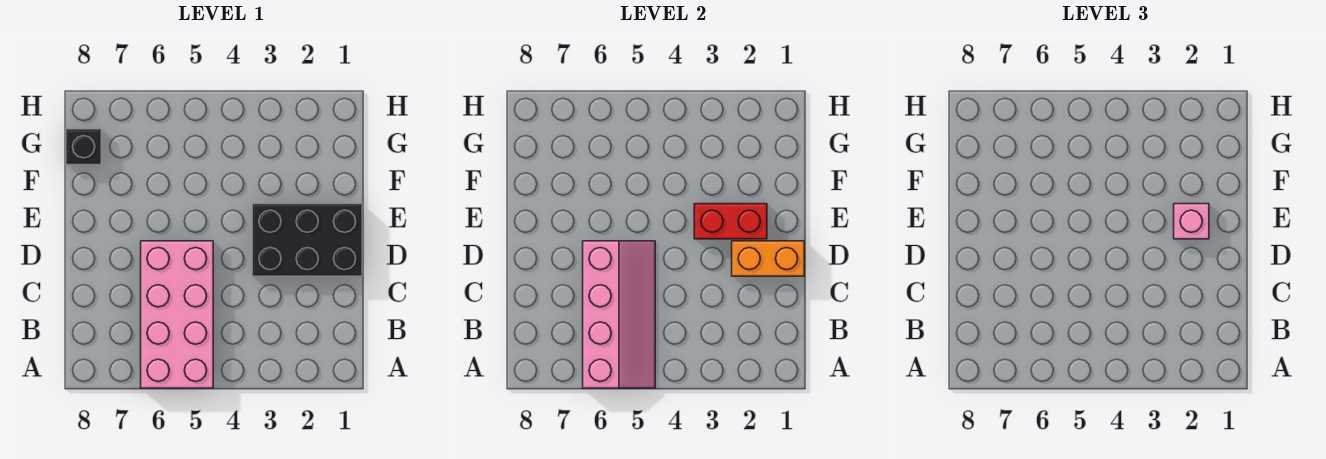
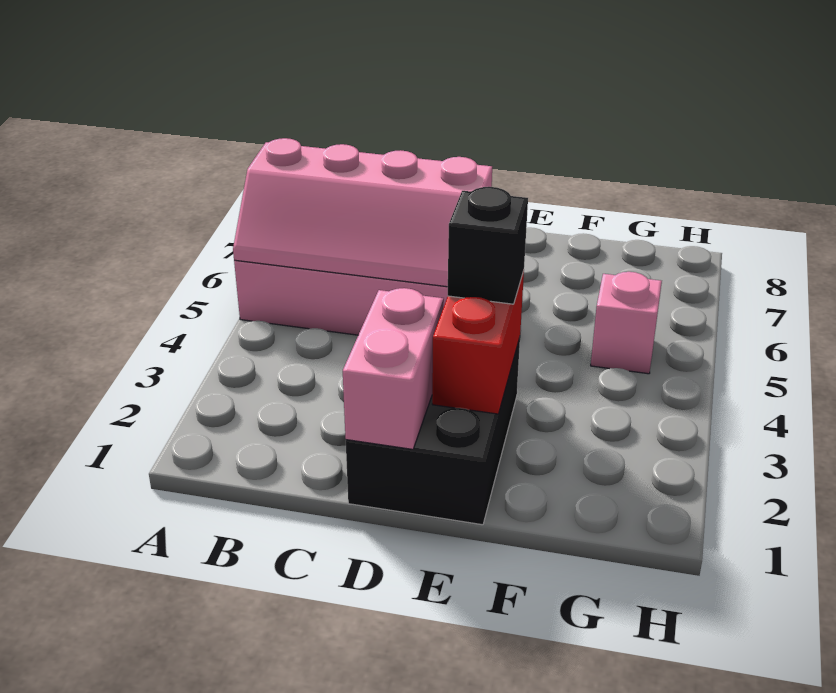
orange 1x2 brick [732,241,804,276] -> pink 1x2 brick [343,288,444,449]
pink 1x1 brick [1174,204,1209,239] -> pink 1x1 brick moved to [591,272,662,374]
black 1x1 brick [66,129,101,165] -> black 1x1 brick moved to [448,187,528,304]

